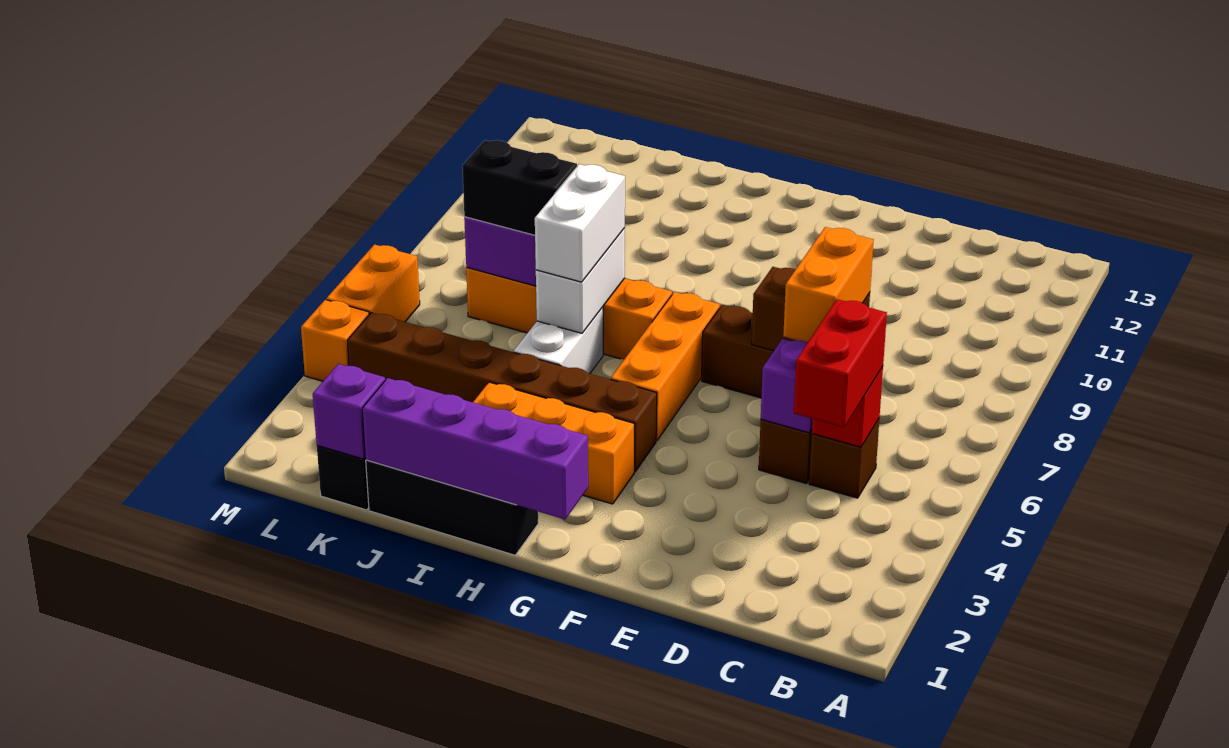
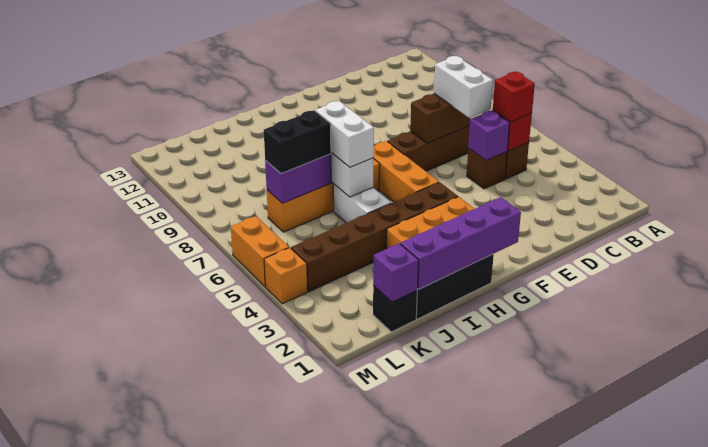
red 1x2 brick [794,299,887,427] -> red 1x1 brick [493,72,535,122]
orange 1x2 brick [783,227,874,343] -> white 1x2 brick [434,56,493,118]

